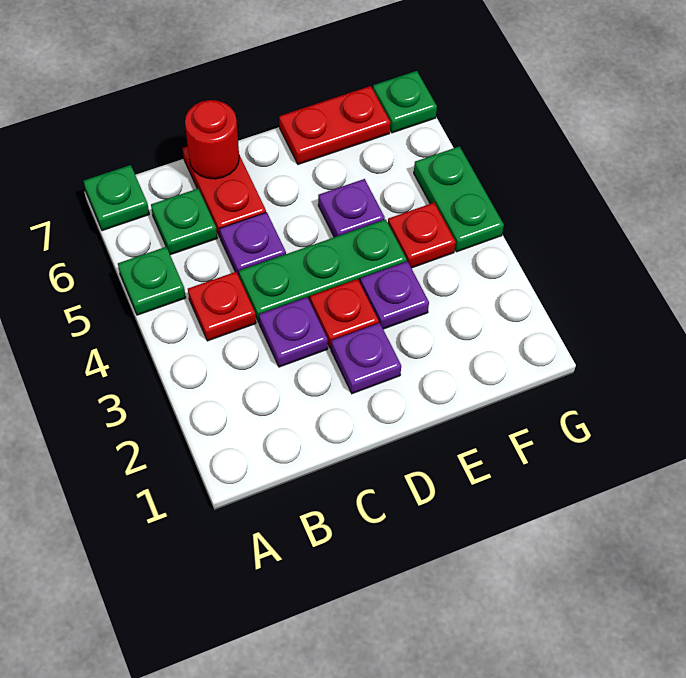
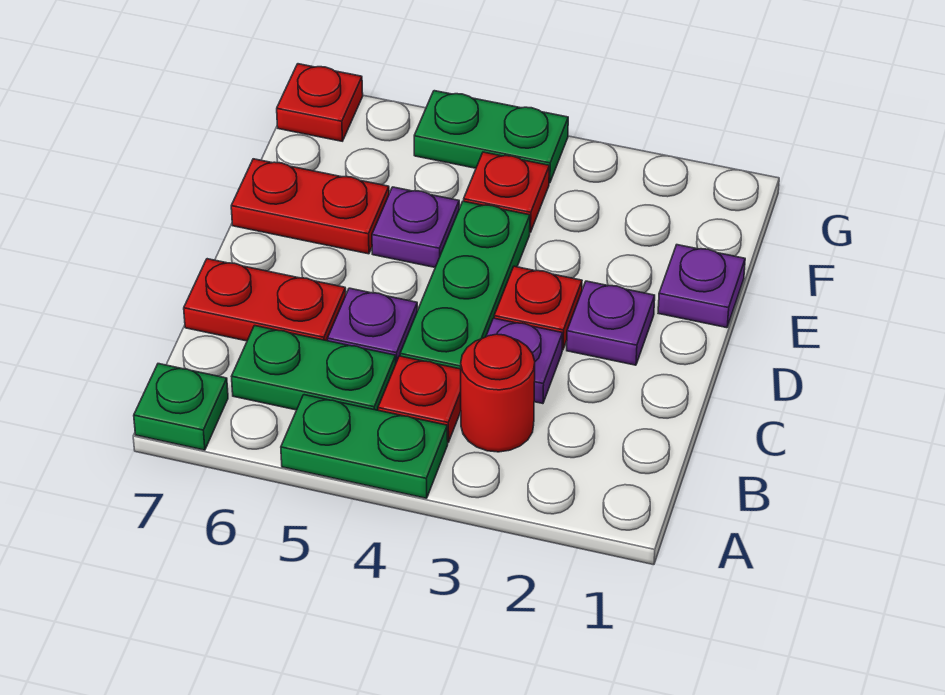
green 1x1 plate [118,247,186,315] -> green 1x2 plate [281,395,448,498]
green 1x1 plate [151,189,217,255] -> green 1x2 plate [232,326,396,410]
red 1x1 round brick [185,100,239,179] -> red 1x1 round brick moved to [461,334,535,452]
purple 1x1 plate [360,261,429,329] -> purple 1x1 plate moved to [658,245,745,328]
red 1x2 plate [279,86,390,164] -> red 1x2 plate turned to [231,159,389,254]
green 1x1 plate [373,71,437,133] -> red 1x1 plate [277,64,363,141]

